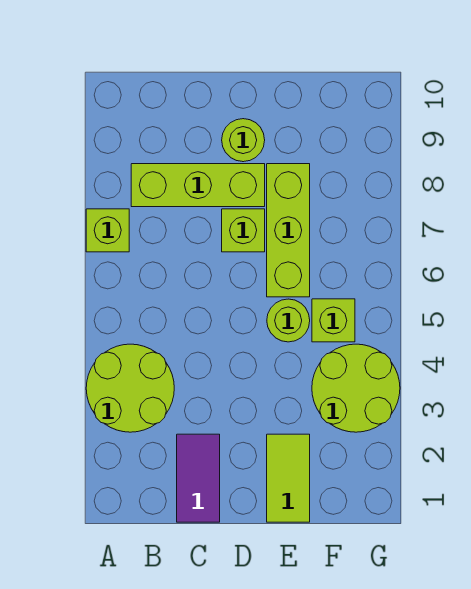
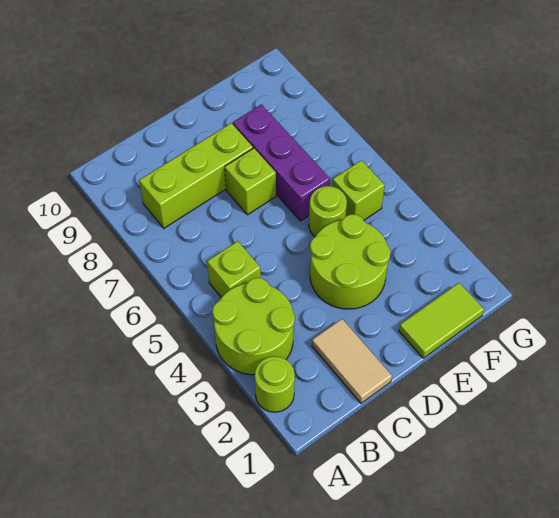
lime 1x1 brick [86,209,129,252] -> lime 1x1 brick moved to [207,241,261,297]
purple 1x2 tile [177,434,220,522] -> tan 1x2 tile [312,319,392,403]
lime 1x1 round brick [222,119,265,162] -> lime 1x1 round brick moved to [255,356,295,412]
lime 1x2 tile [267,434,310,522] -> lime 1x2 tile turned to [399,283,484,358]
lime 1x3 brick [267,164,310,297] -> purple 1x3 brick [233,104,330,221]
lime 2x2 round brick [312,344,400,432] -> lime 2x2 round brick moved to [310,214,391,309]

